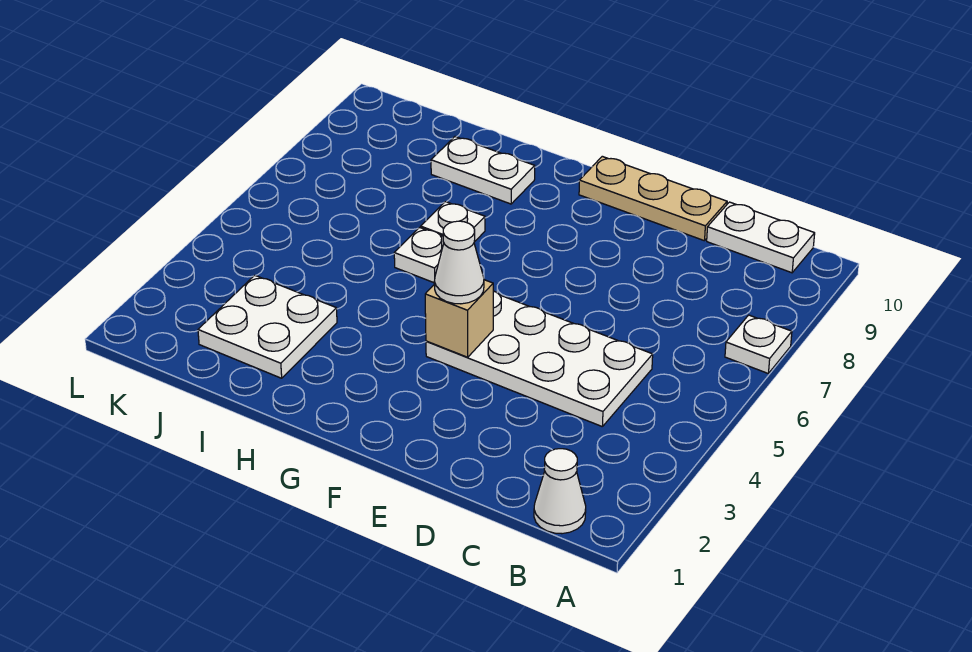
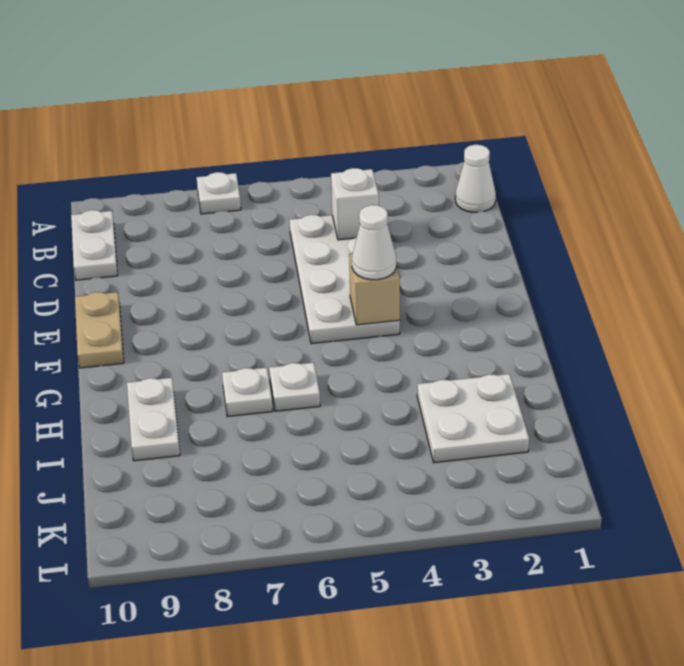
none -> white 1x1 brick [331,168,379,240]
tan 1x3 plate [579,156,727,241] -> tan 1x2 plate [75,292,124,368]

